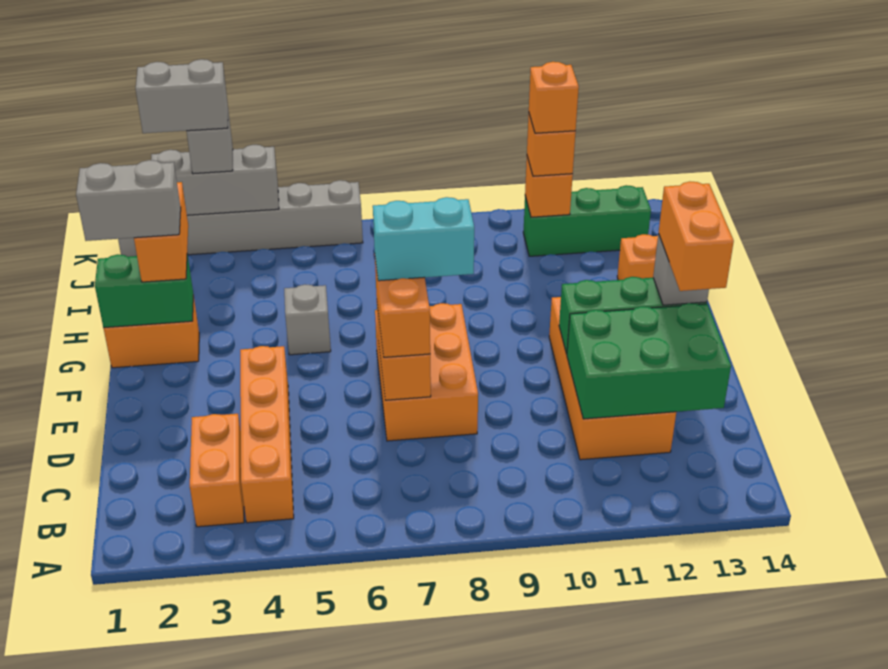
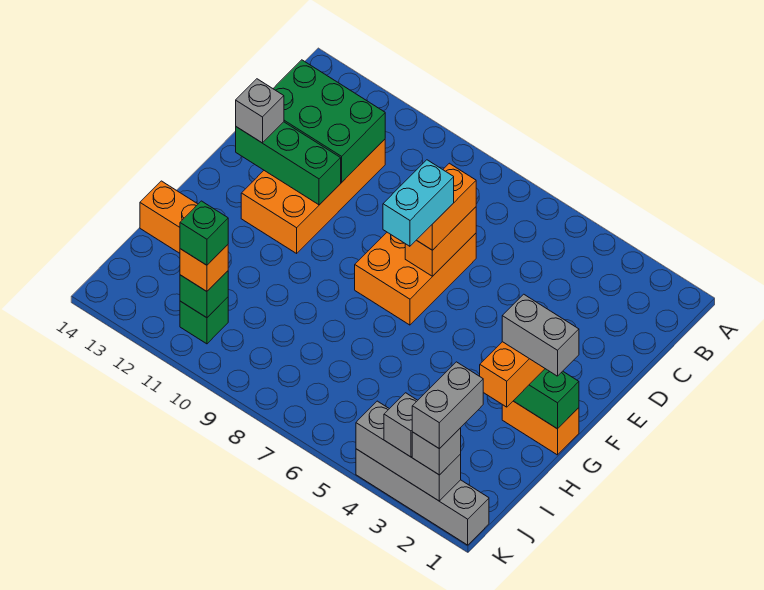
orange 1x2 brick [190,414,244,527] -> none
orange 1x4 brick [240,346,294,523] -> none
orange 1x2 brick [659,182,734,291] -> none
cyan 1x2 brick [373,197,474,281] -> cyan 1x2 brick turned to [383,160,454,246]
grey 1x1 brick [284,284,331,355] -> grey 1x1 brick moved to [412,428,461,475]
green 1x3 brick [523,185,651,256] -> green 1x1 brick [180,297,228,344]
orange 1x1 brick [525,157,573,217] -> green 1x1 brick [180,271,228,318]
orange 1x1 brick [529,62,579,133] -> green 1x1 brick [180,201,228,265]
grey 1x6 brick [118,180,363,257] -> grey 1x4 brick [356,449,489,545]
grey 1x2 brick [136,59,228,133] -> grey 1x2 brick turned to [412,362,483,449]

